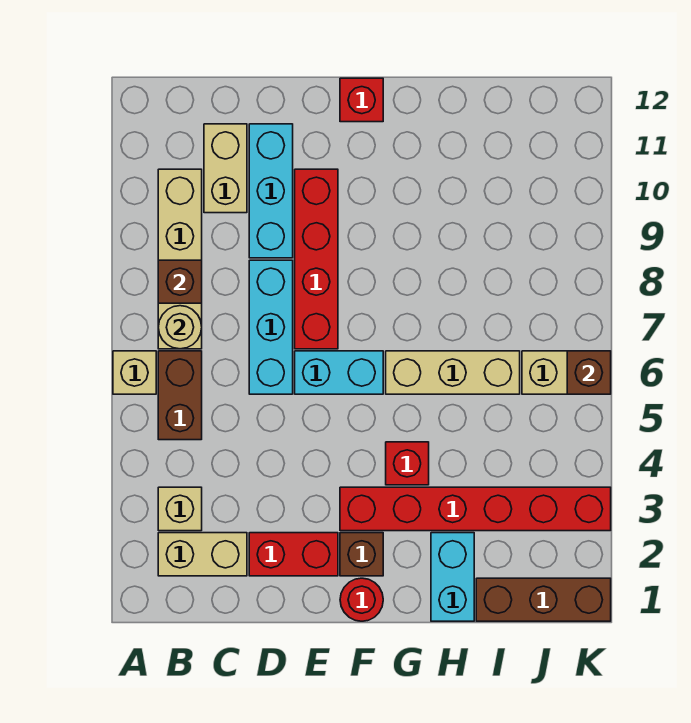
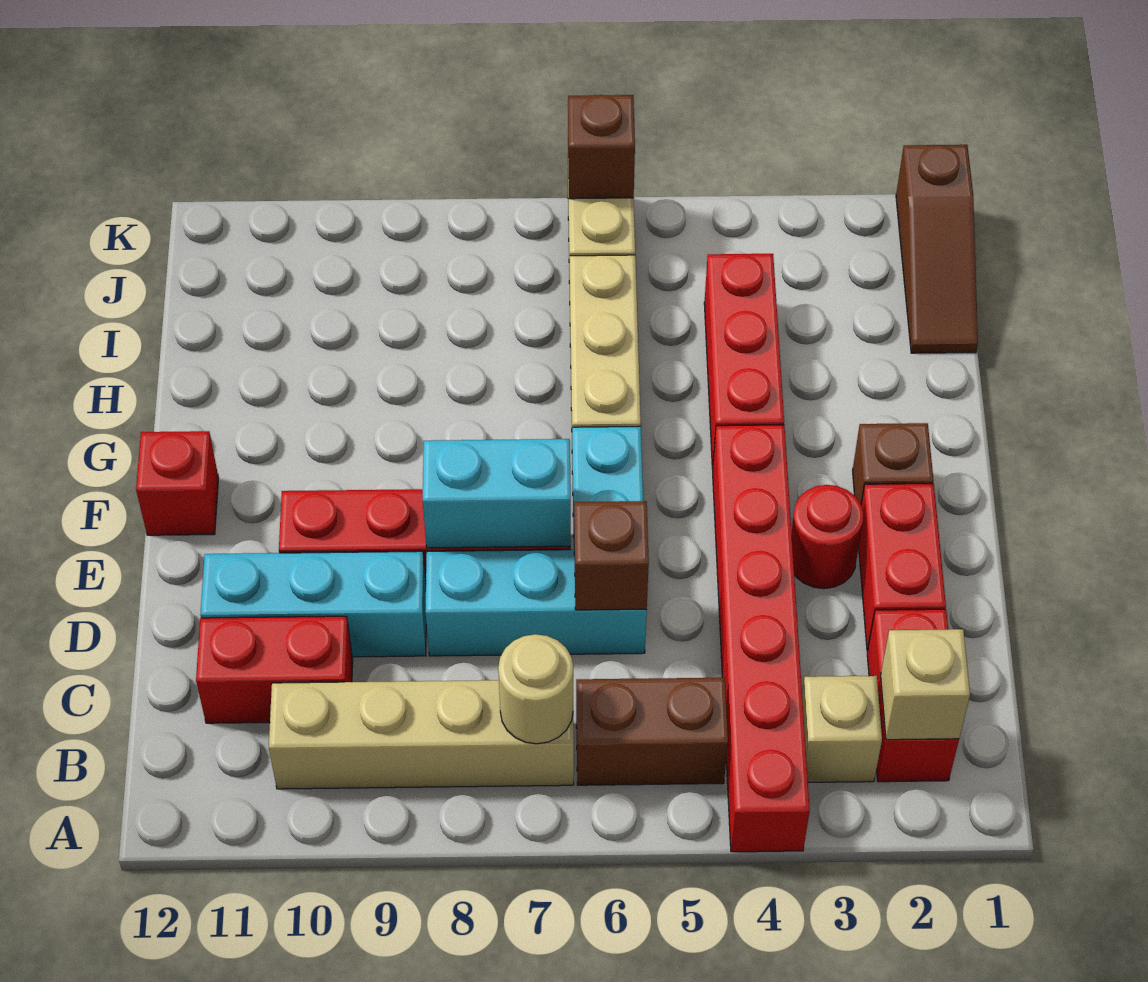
tan 1x1 brick [113,351,156,394] -> tan 1x1 brick moved to [881,629,970,740]
tan 1x2 brick [158,533,247,576] -> red 1x2 brick [867,609,959,782]
brown 1x1 brick [158,260,202,303] -> brown 1x1 brick moved to [574,501,649,610]
tan 1x2 brick [204,124,247,213] -> red 1x2 brick [196,616,353,723]
red 1x1 round brick [340,578,383,621] -> red 1x1 round brick moved to [792,485,864,589]
red 1x6 brick [340,487,611,531] -> red 1x6 brick moved to [713,425,810,852]
red 1x1 brick [386,442,429,485] -> red 1x3 brick [704,254,784,469]
cyan 1x2 brick [431,533,474,621] -> cyan 1x2 brick moved to [423,439,571,548]
brown 1x3 brick [476,578,611,621] -> brown 1x3 slope [896,145,978,353]

